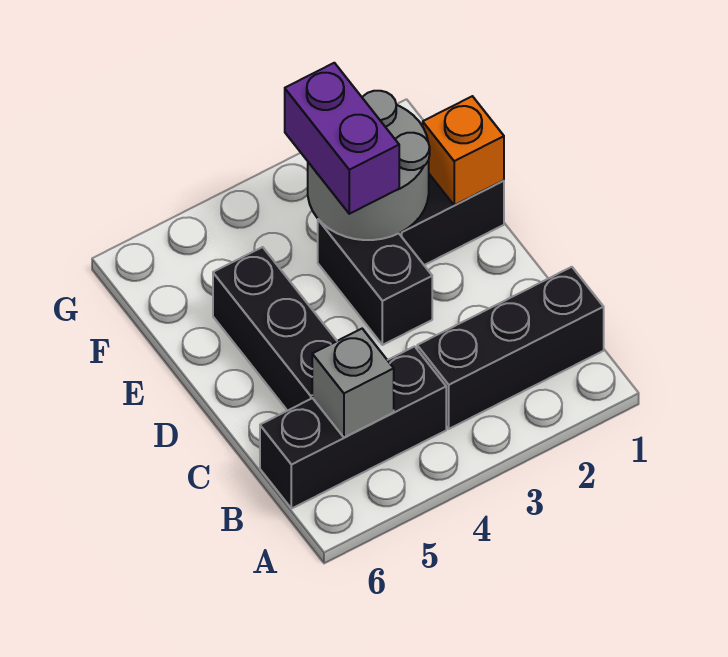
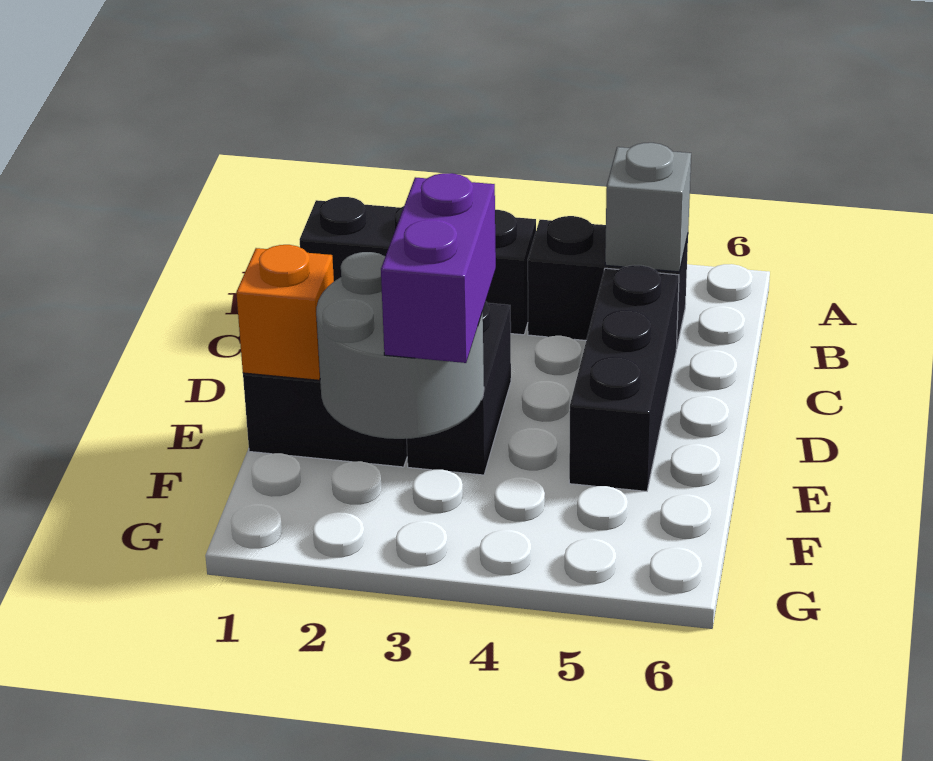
black 1x3 brick [260,347,446,509] -> black 1x2 brick [528,216,688,349]

